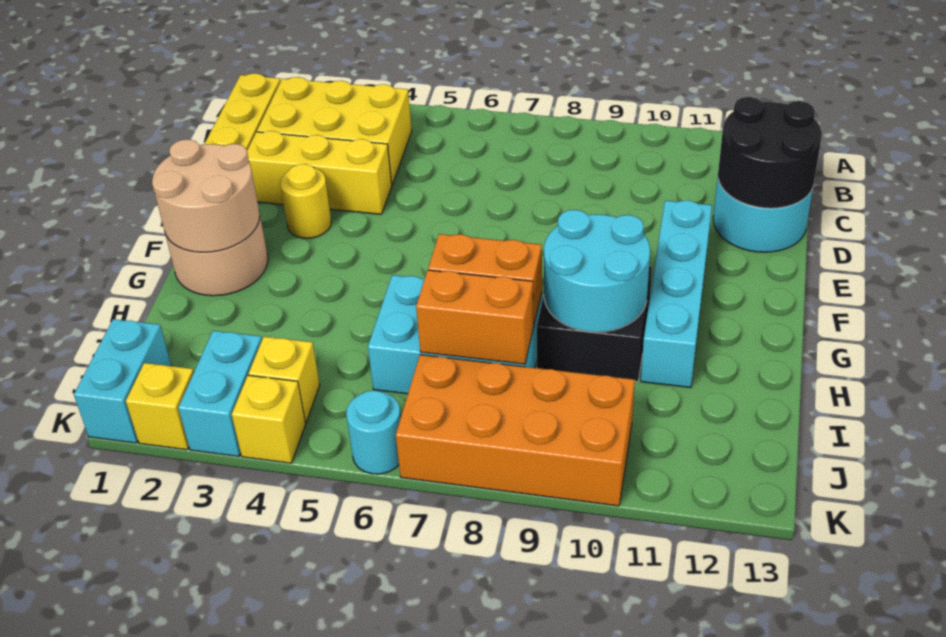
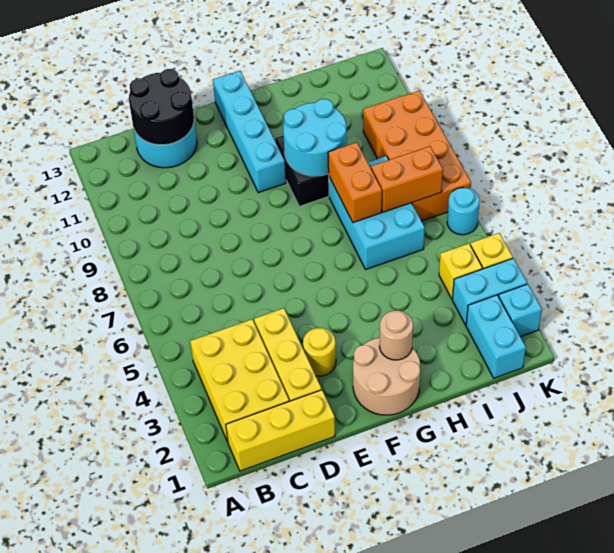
cyan 1x4 brick [641,200,712,388] -> cyan 1x4 brick turned to [213,71,286,193]
tan 2x2 round brick [152,139,260,252] -> tan 1x1 round brick [379,311,413,360]
orange 1x2 brick [416,270,534,364] -> orange 1x2 brick turned to [371,146,443,212]
cyan 1x2 brick [74,319,171,443] -> cyan 1x2 brick turned to [466,295,526,378]
yellow 1x1 brick [126,363,194,450] -> cyan 1x1 brick [499,284,542,337]

